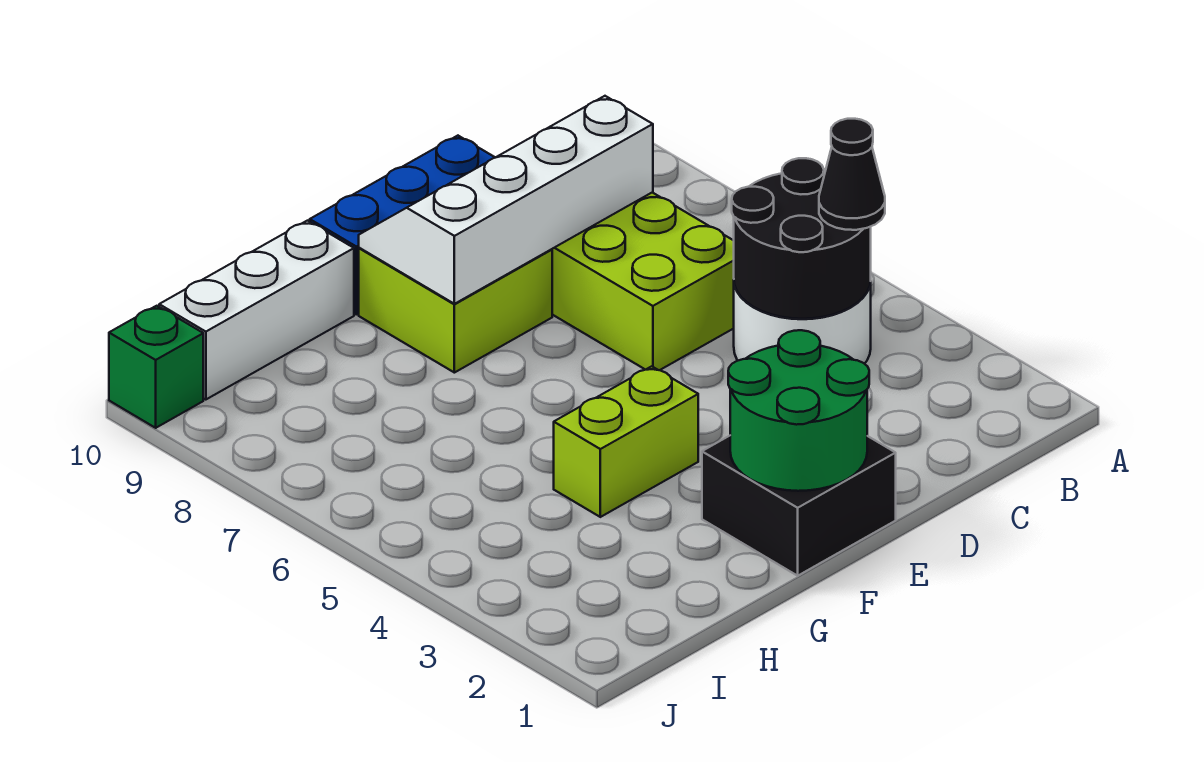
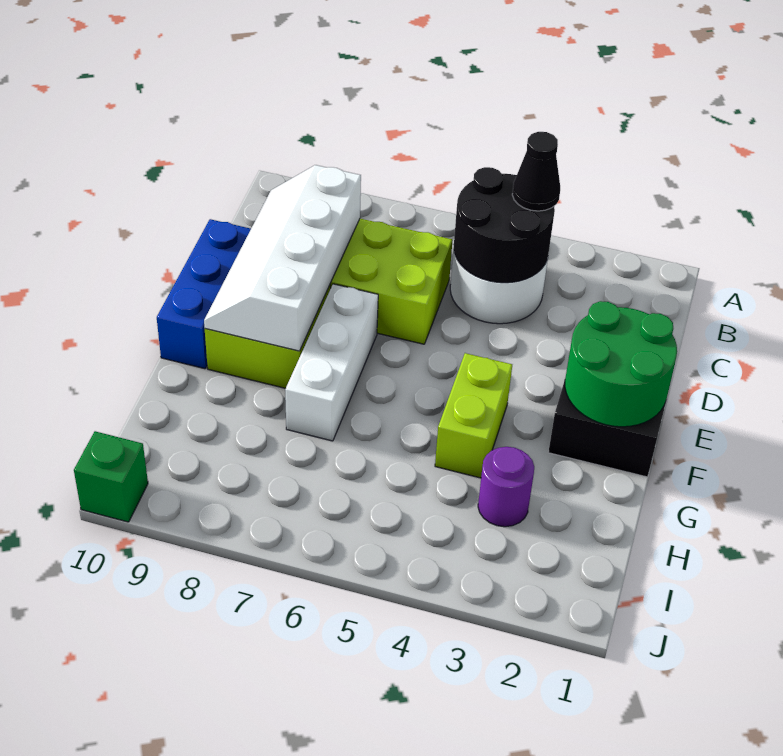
white 1x3 brick [159,221,354,400] -> white 1x3 brick moved to [285,284,378,441]
none -> purple 1x1 round brick [478,447,534,527]

